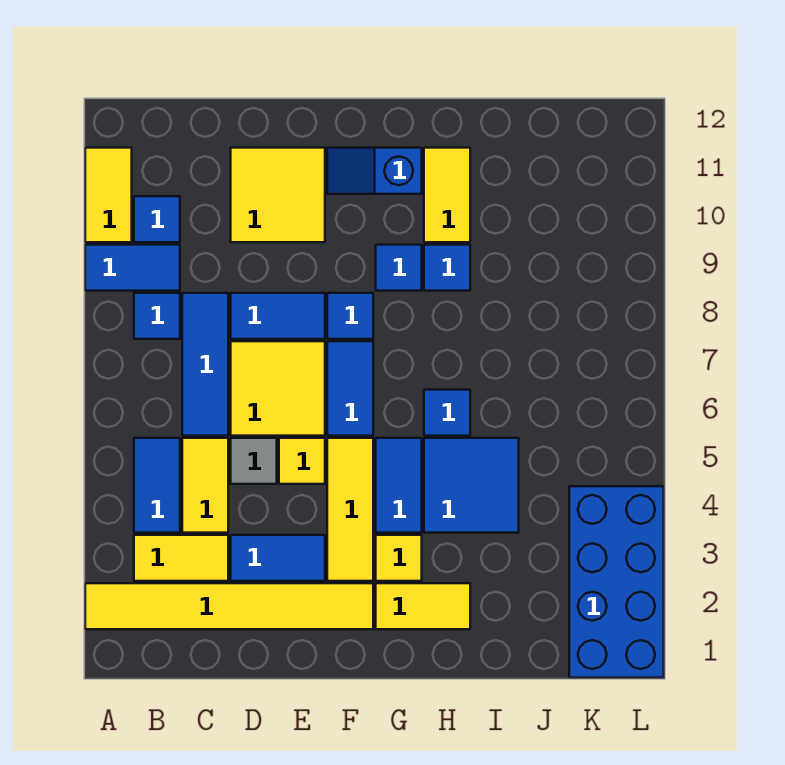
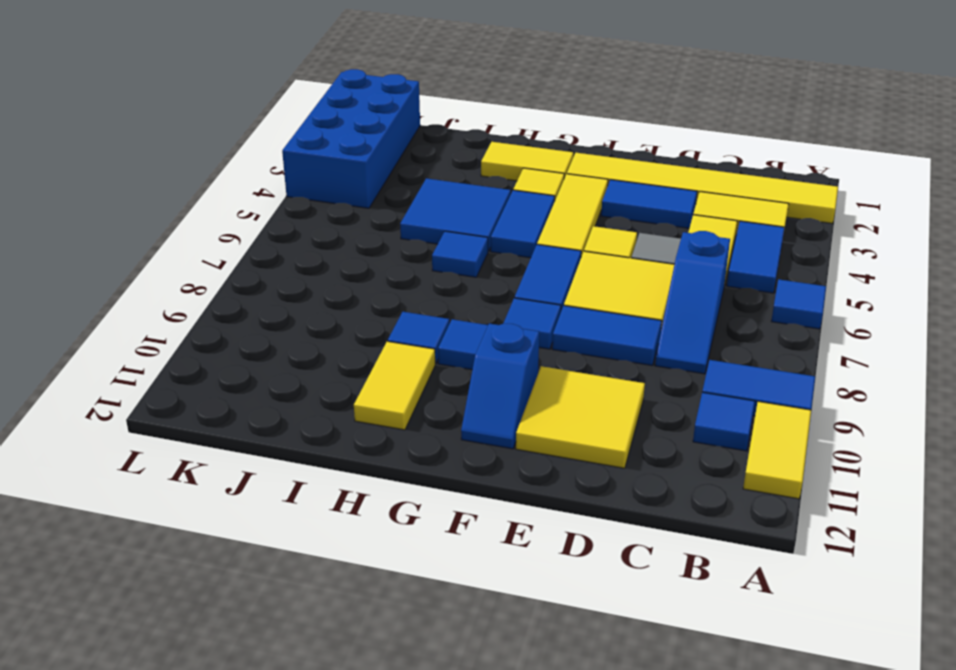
blue 1x1 tile [134,293,180,339] -> blue 1x1 tile moved to [771,279,826,329]
blue 1x3 tile [182,293,228,436] -> blue 1x3 slope [655,231,730,374]
blue 1x2 slope [327,148,422,194] -> blue 1x2 slope turned to [461,324,539,449]

